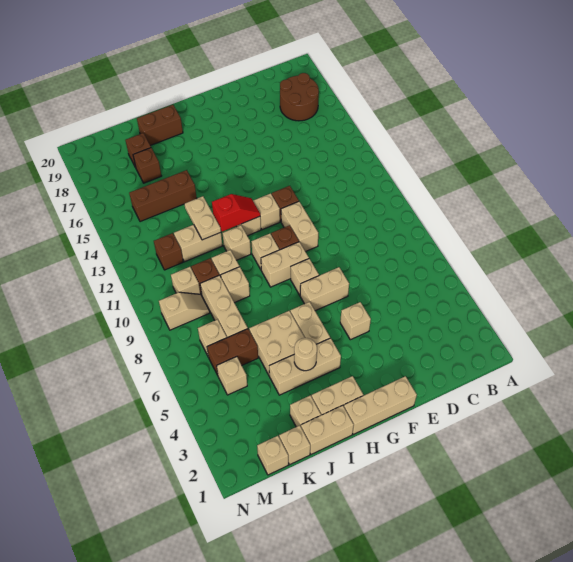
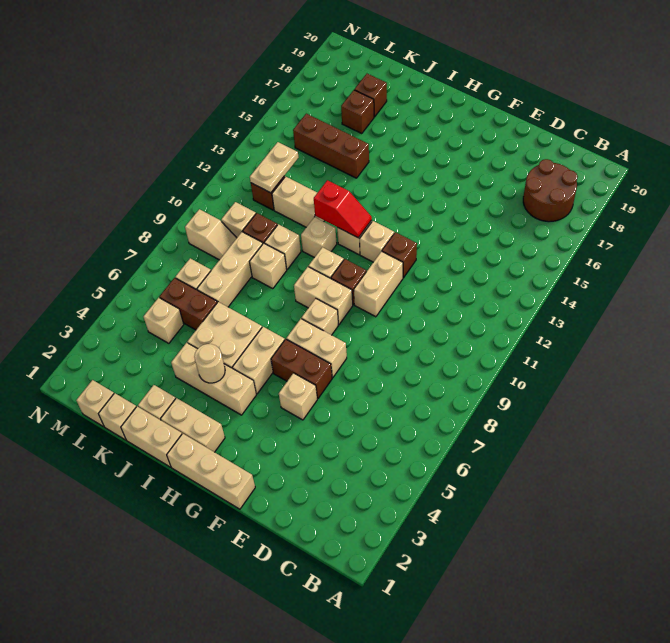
brown 1x2 brick [137,105,183,146] -> brown 1x2 brick moved to [271,339,332,399]
tan 1x2 plate [184,196,221,240] -> tan 1x2 plate moved to [250,142,299,193]

